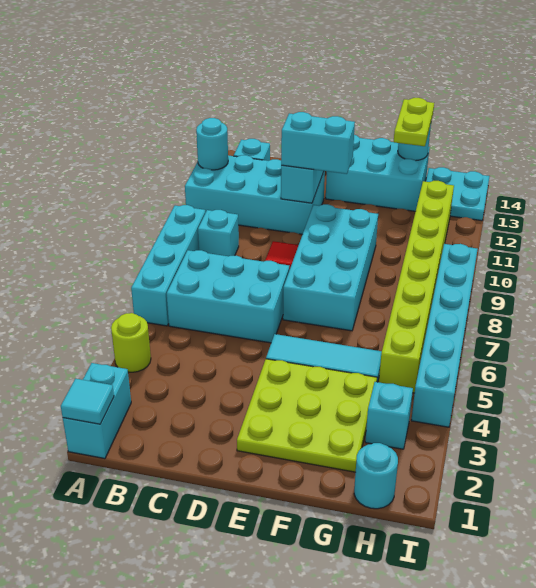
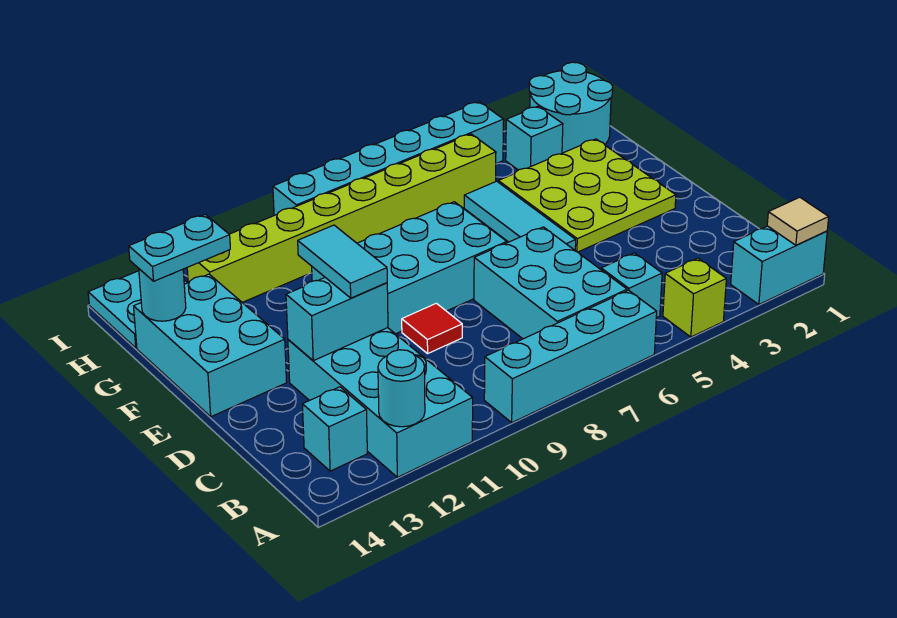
cyan 1x1 tile [61,379,114,424] -> tan 1x1 tile [767,197,829,245]
lime 1x1 round brick [111,313,151,372] -> lime 1x1 brick [663,258,726,337]
cyan 1x1 brick [198,210,239,256] -> cyan 1x1 brick moved to [601,253,662,318]
cyan 1x2 brick [281,112,355,174] -> cyan 1x2 tile [298,225,387,298]
lime 1x2 plate [394,98,434,146] -> cyan 1x2 plate [129,214,230,281]
cyan 1x1 round brick [354,443,398,509] -> cyan 2x2 round brick [529,62,613,153]

